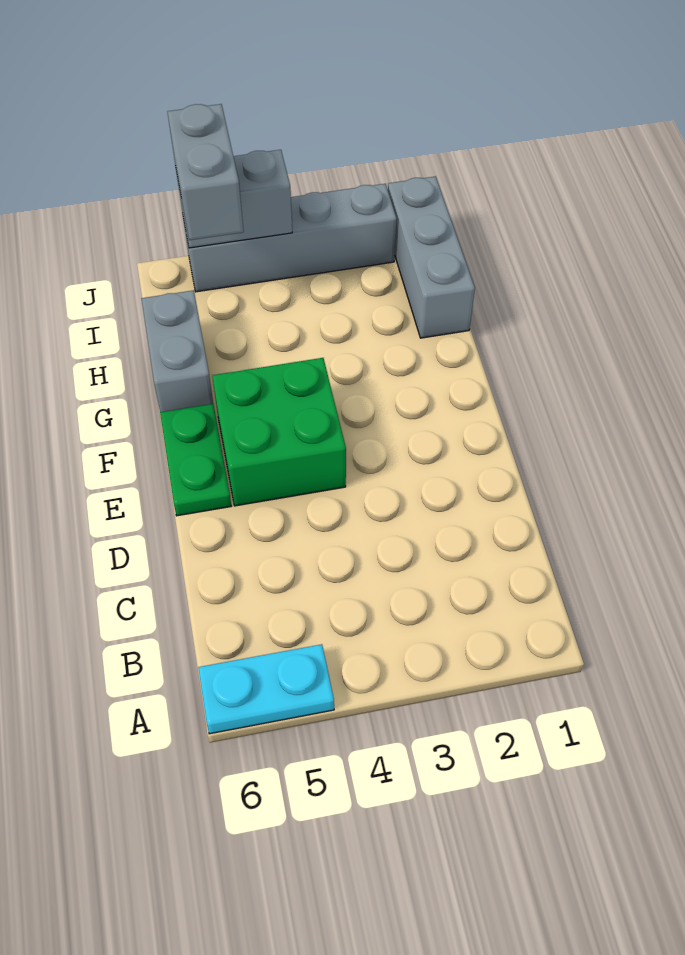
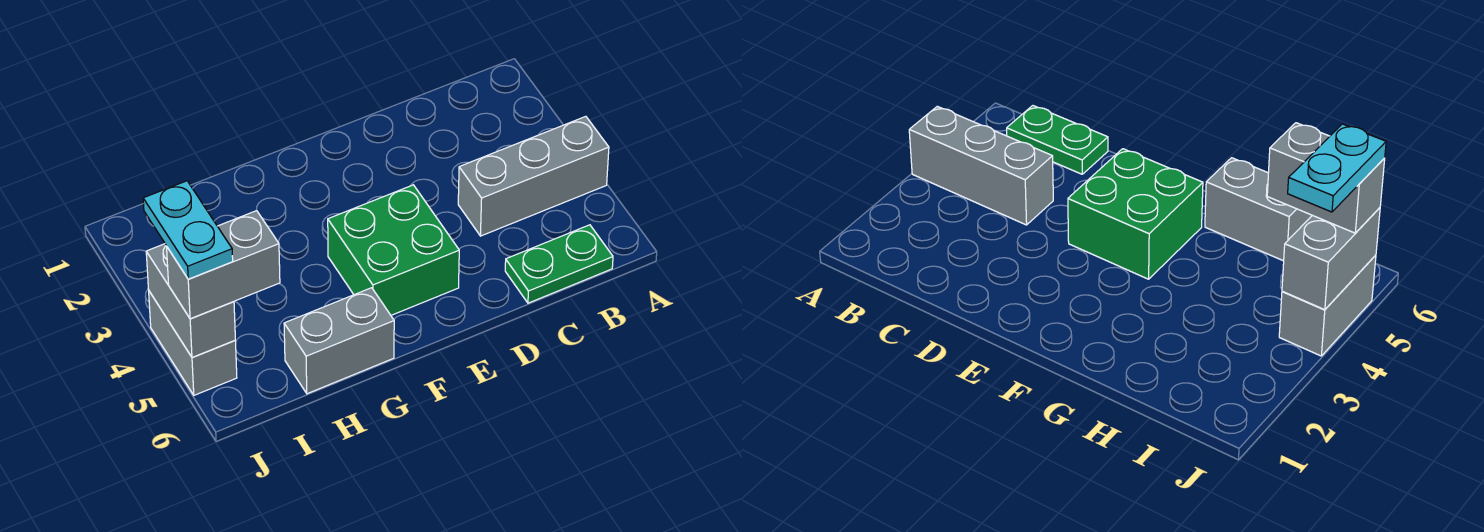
cyan 1x2 plate [198,644,334,734] -> cyan 1x2 plate moved to [143,181,233,279]
green 1x2 plate [160,404,231,516] -> green 1x2 plate moved to [505,225,613,303]
grey 1x3 brick [388,176,475,338] -> grey 1x3 brick moved to [458,116,609,236]
grey 1x4 brick [183,184,397,292] -> grey 1x2 brick [149,291,237,395]

